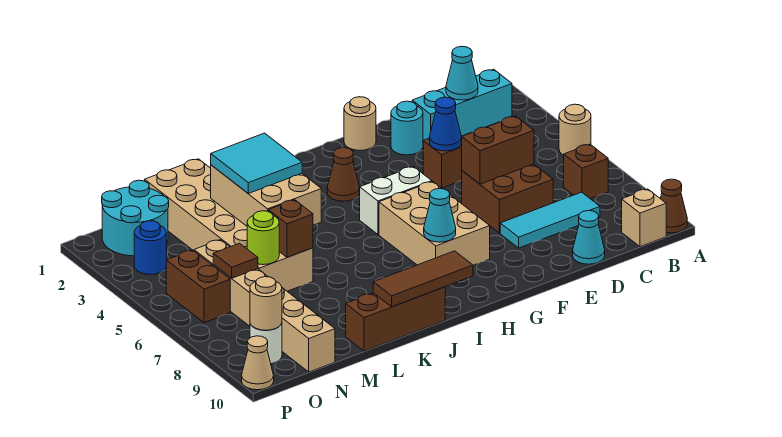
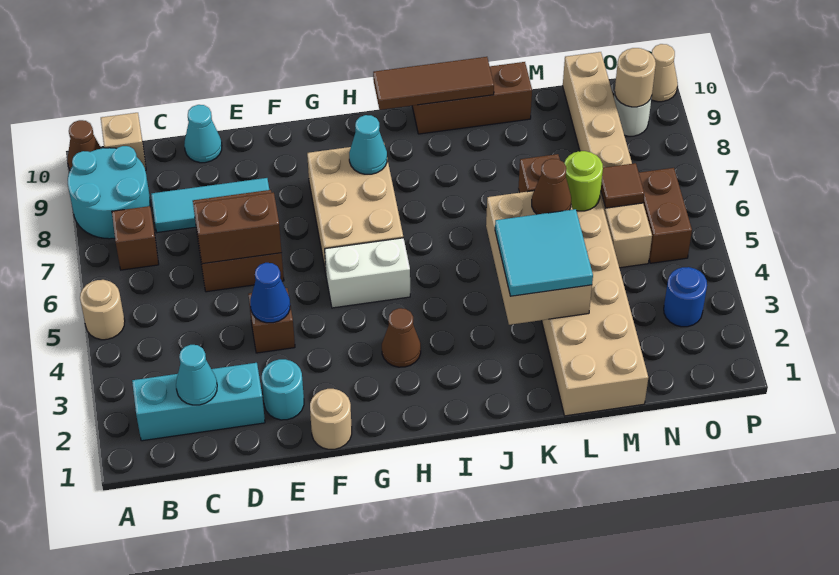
none -> brown 1x1 cone [532,159,571,214]
cyan 2x2 round brick [102,180,169,256] -> cyan 2x2 round brick moved to [68,146,151,239]

